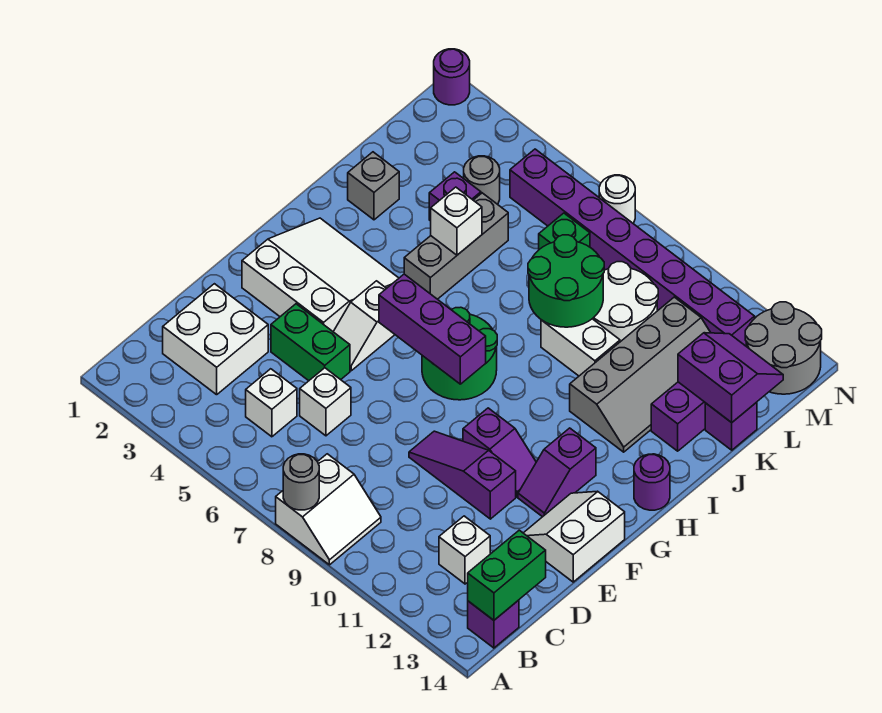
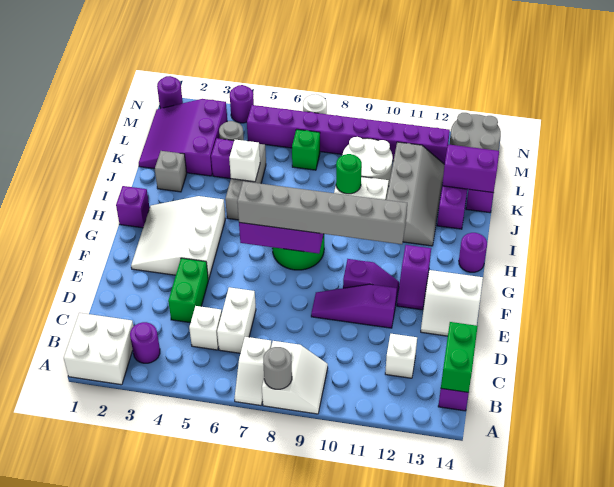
none -> purple 1x1 round brick [130,322,160,363]
white 2x2 brick [163,284,268,395] -> white 2x2 brick moved to [64,313,134,385]
white 1x1 brick [300,368,351,436] -> white 1x2 brick [217,287,256,353]
green 1x2 brick [271,304,350,381] -> green 1x2 brick turned to [168,258,208,323]
white 2x2 slope [524,491,625,582] -> white 2x2 slope turned to [421,270,483,336]
white 3x3 slope [242,218,399,331] -> white 3x3 slope turned to [131,196,225,280]
white 1x2 slope [333,281,395,371] -> white 1x2 slope moved to [234,337,272,406]
none -> grey 1x6 brick [237,181,407,244]
none -> purple 1x1 brick [116,186,150,228]
green 2x2 round brick [528,235,604,327] -> green 1x1 round brick [336,154,362,194]
none -> purple 3x3 slope [139,99,227,176]
none -> purple 1x1 round brick [230,85,254,123]

